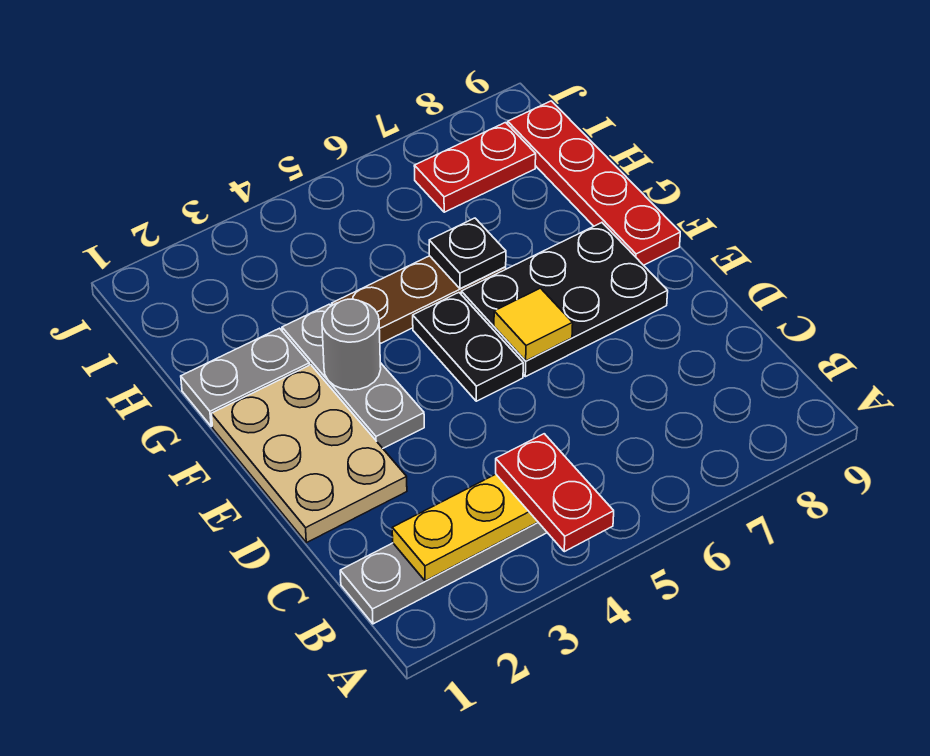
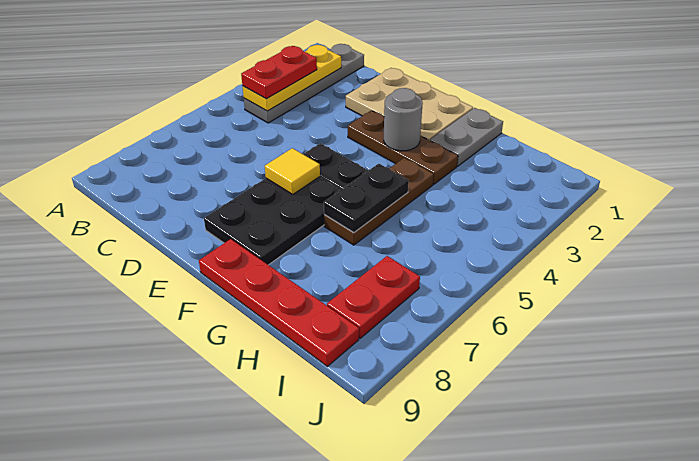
red 1x2 plate [496,434,614,552] -> red 1x2 plate turned to [241,46,317,99]
grey 1x3 plate [282,304,424,448] -> brown 1x3 plate [348,110,458,184]
black 1x1 plate [429,218,506,289] -> black 1x2 plate [324,164,409,233]

